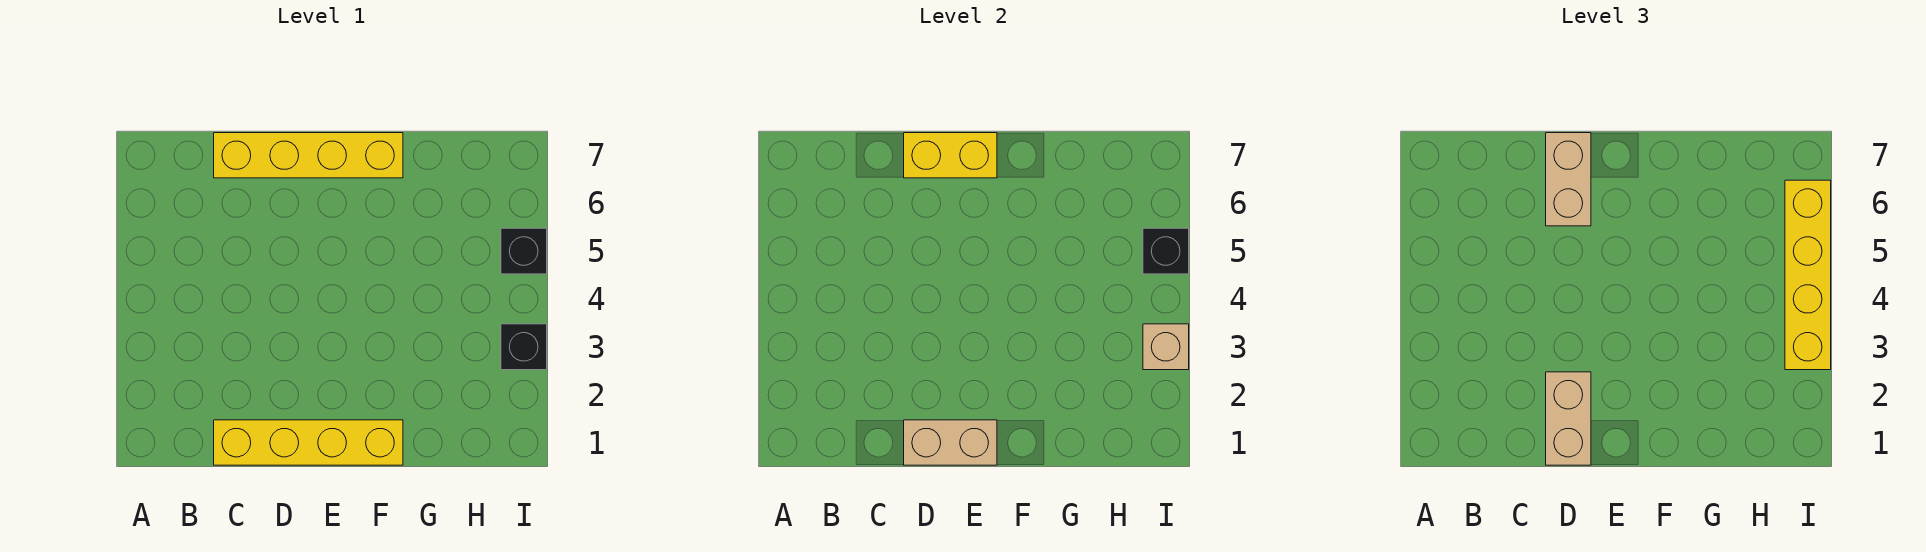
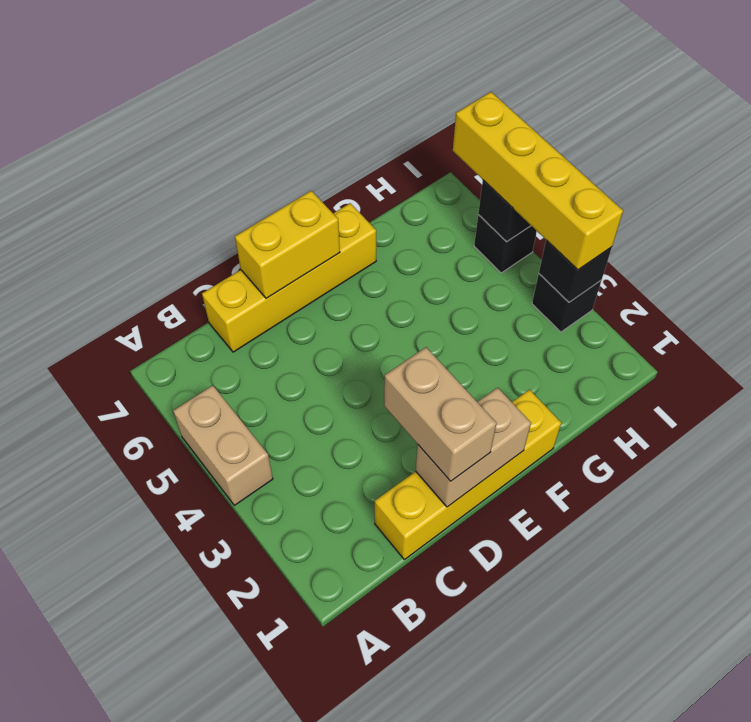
tan 1x2 brick [1546,133,1591,226] -> tan 1x2 brick moved to [173,385,273,505]
tan 1x1 brick [1143,324,1189,370] -> black 1x1 brick [539,240,612,302]

